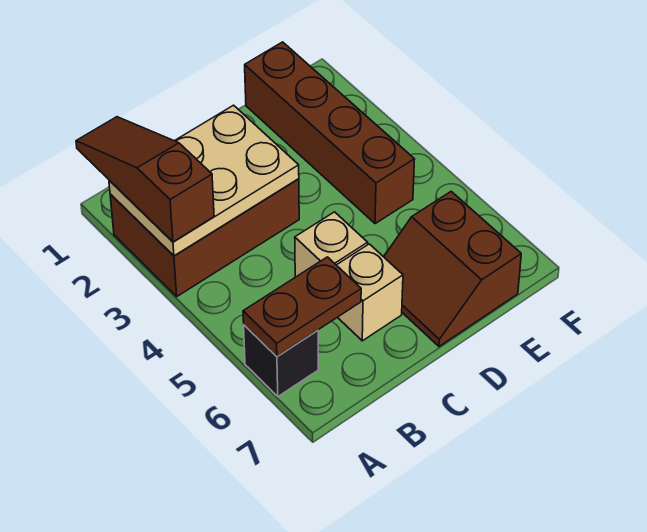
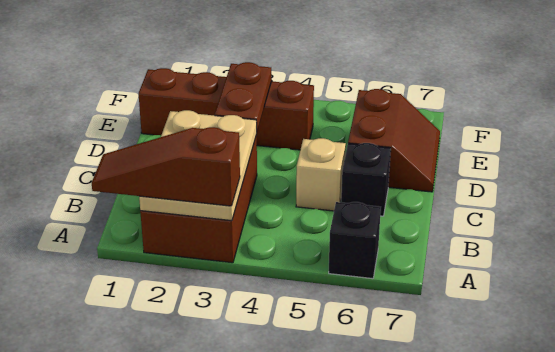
brown 1x2 plate [243,257,361,356] -> brown 1x2 plate moved to [215,62,271,130]
tan 1x1 brick [337,244,403,341] -> black 1x1 brick [341,143,391,216]
brown 2x2 slope [384,192,521,347] -> brown 2x2 slope turned to [348,89,440,192]

